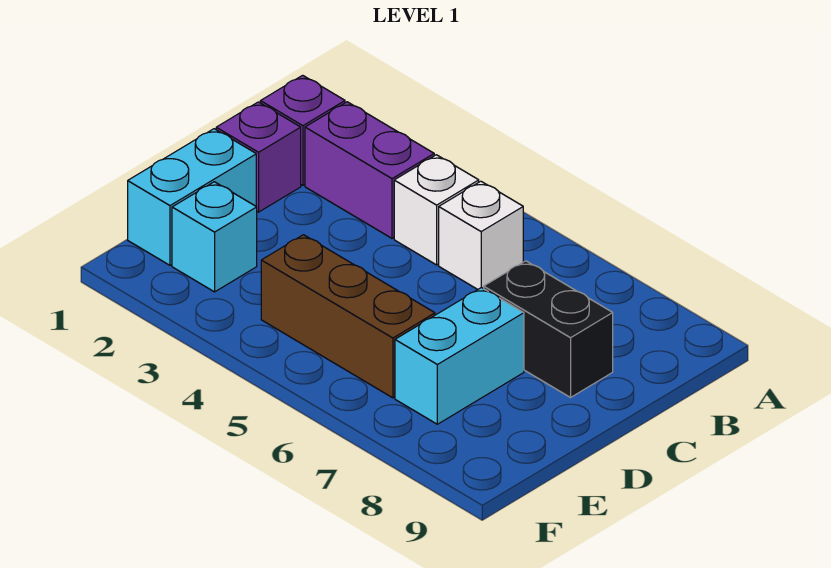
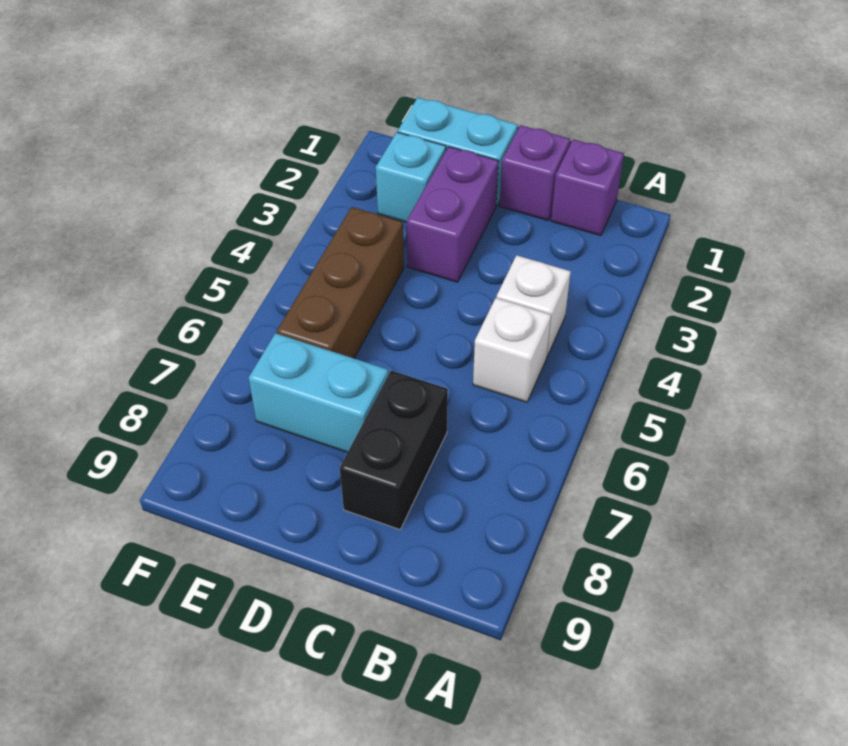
purple 1x2 brick [305,102,434,238] -> purple 1x2 brick moved to [407,147,499,282]

